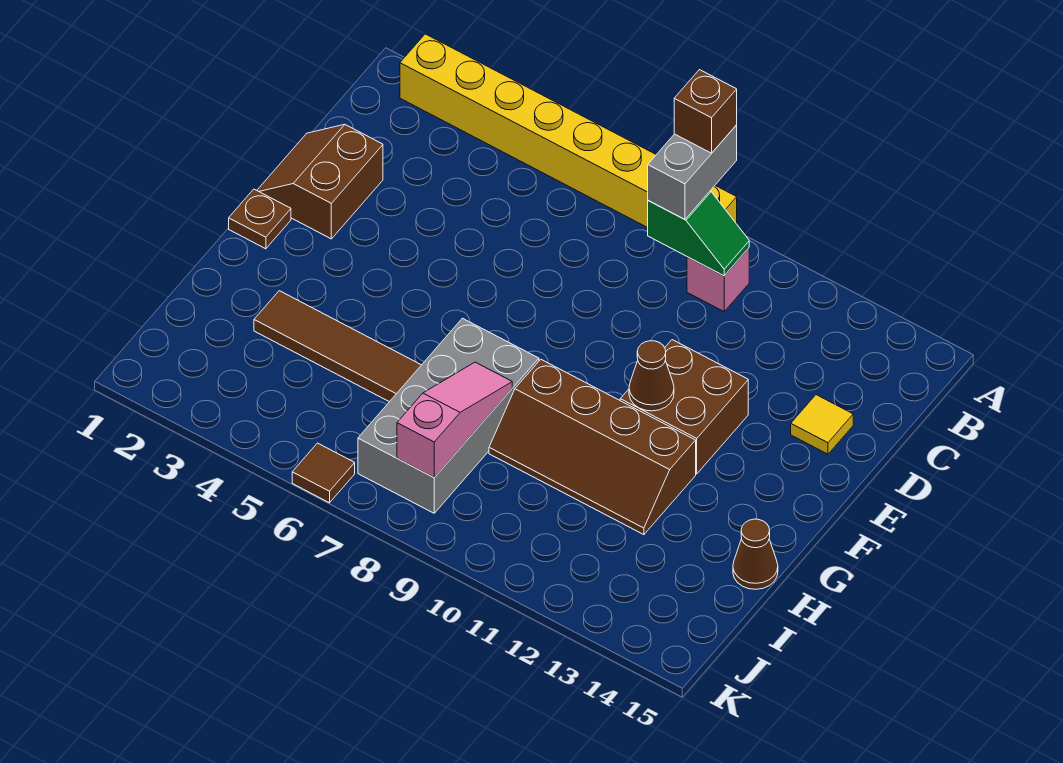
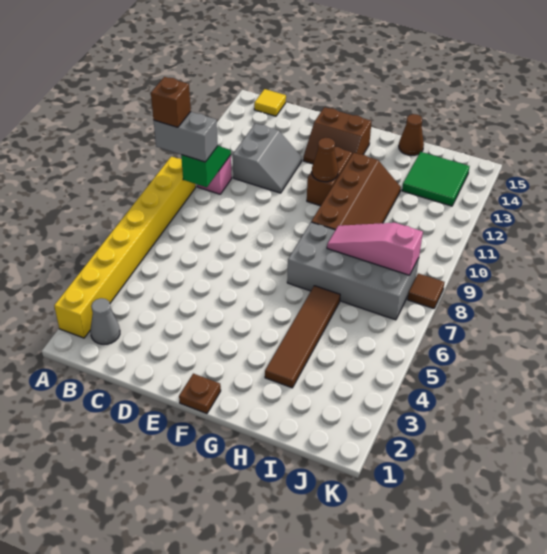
none -> grey 1x1 cone [90,298,120,344]
none -> grey 2x2 slope [233,124,302,193]
brown 2x2 slope [257,125,383,239] -> brown 2x2 slope moved to [303,107,372,164]
yellow 1x1 tile [791,395,853,454] -> yellow 1x1 tile moved to [254,89,286,116]
brown 2x2 brick [620,340,748,474] -> brown 1x2 brick [307,147,352,206]
none -> green 2x2 tile [402,152,470,206]
brown 1x1 tile [292,443,355,503] -> brown 1x1 tile moved to [408,273,444,309]

